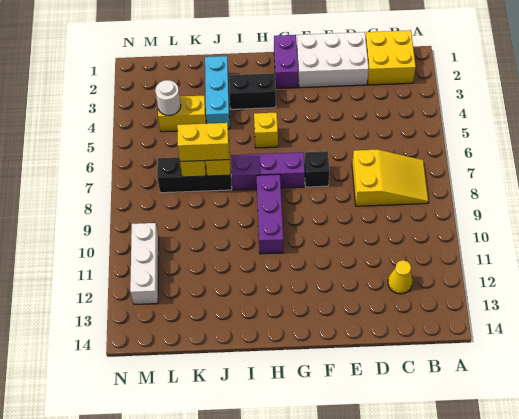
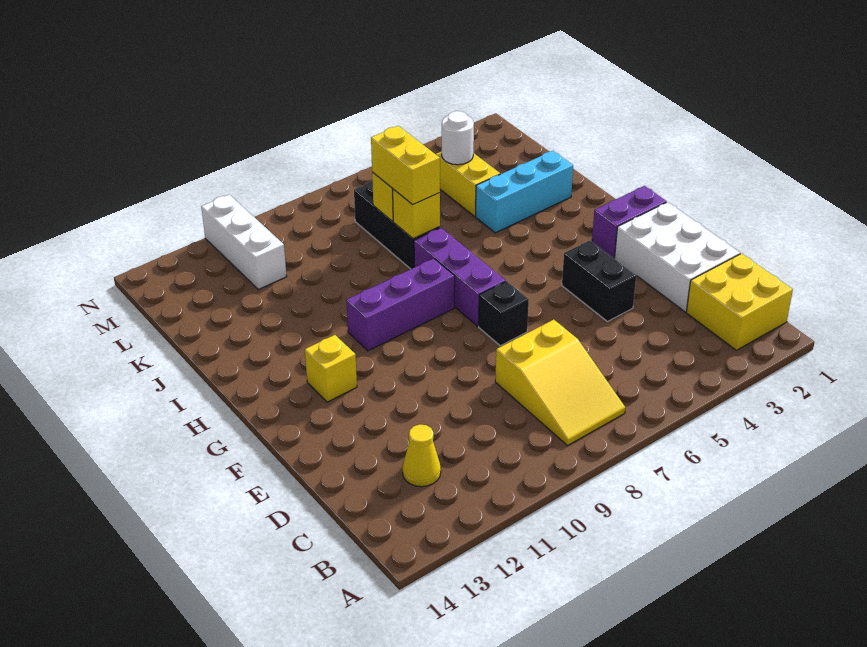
black 1x2 brick [229,73,276,109] -> black 1x2 brick moved to [562,240,636,321]
yellow 1x1 brick [254,113,278,148] -> yellow 1x1 brick moved to [305,335,357,402]
white 1x3 brick [130,223,159,304] -> white 1x3 brick turned to [201,194,287,289]

